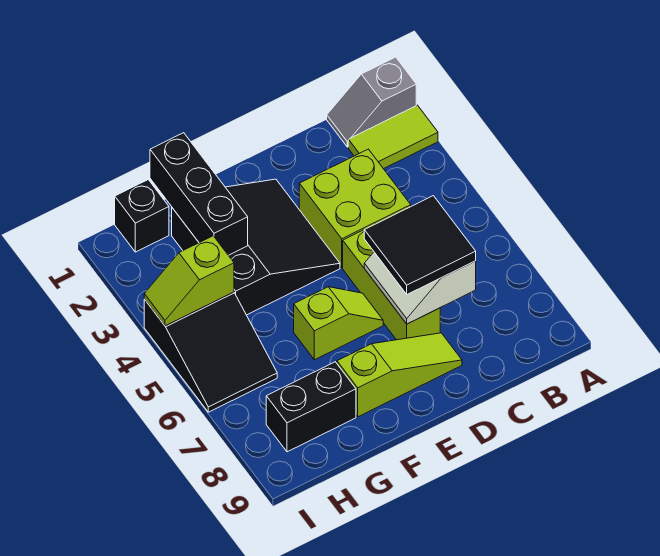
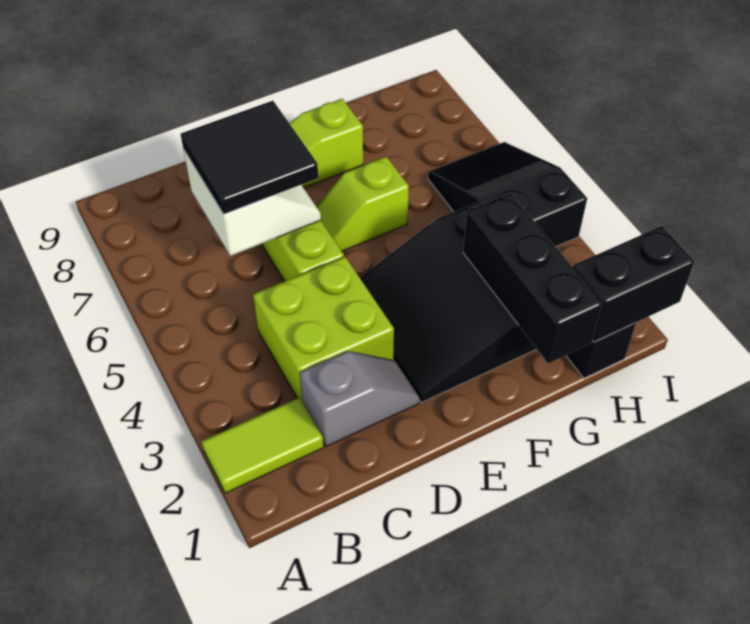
grey 1x2 slope [327,57,416,147] -> grey 1x2 slope moved to [300,351,419,447]
black 1x2 brick [266,362,356,452] -> black 1x2 brick moved to [573,226,694,342]
lime 1x2 slope [144,236,234,326] -> none

